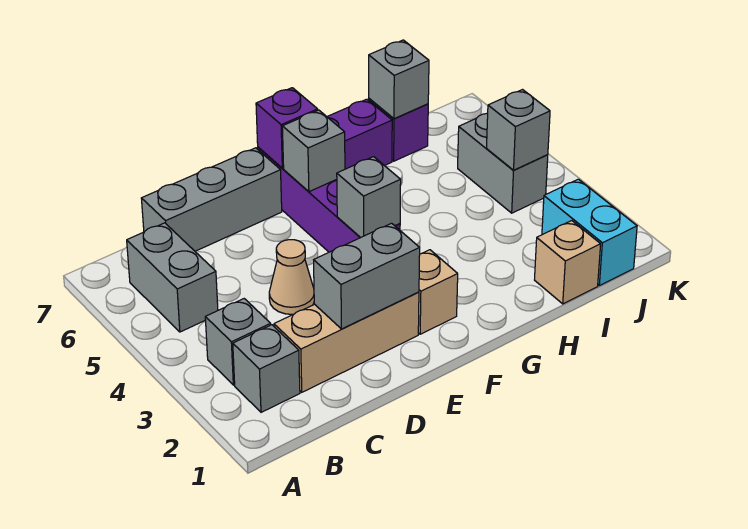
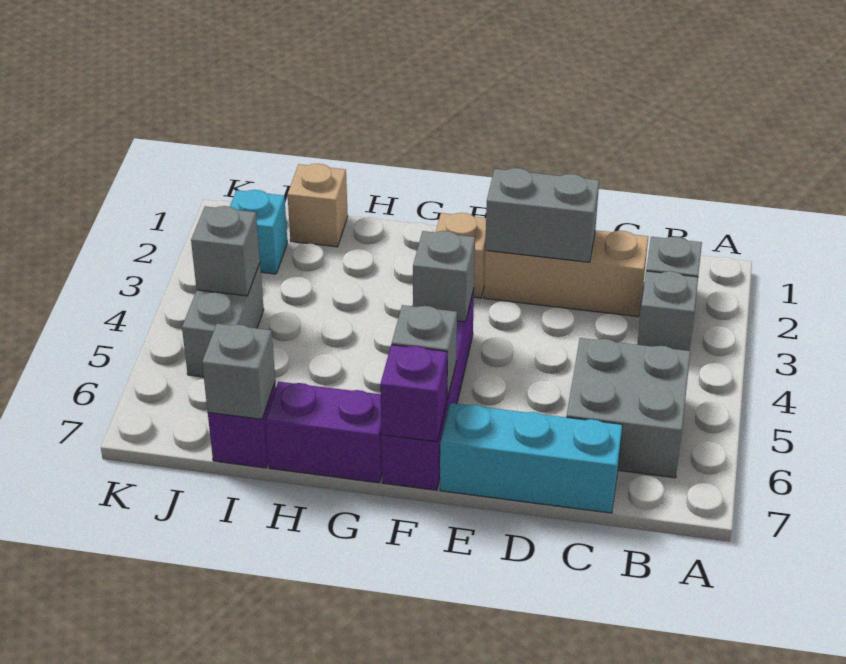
grey 1x2 brick [127,223,218,332] -> grey 2x2 brick [567,338,690,478]
grey 1x3 brick [141,148,282,251] -> cyan 1x3 brick [440,403,622,513]
tan 1x1 cone [269,240,314,314] -> none
cyan 1x2 brick [542,179,637,286] -> cyan 1x1 brick [230,190,287,274]

